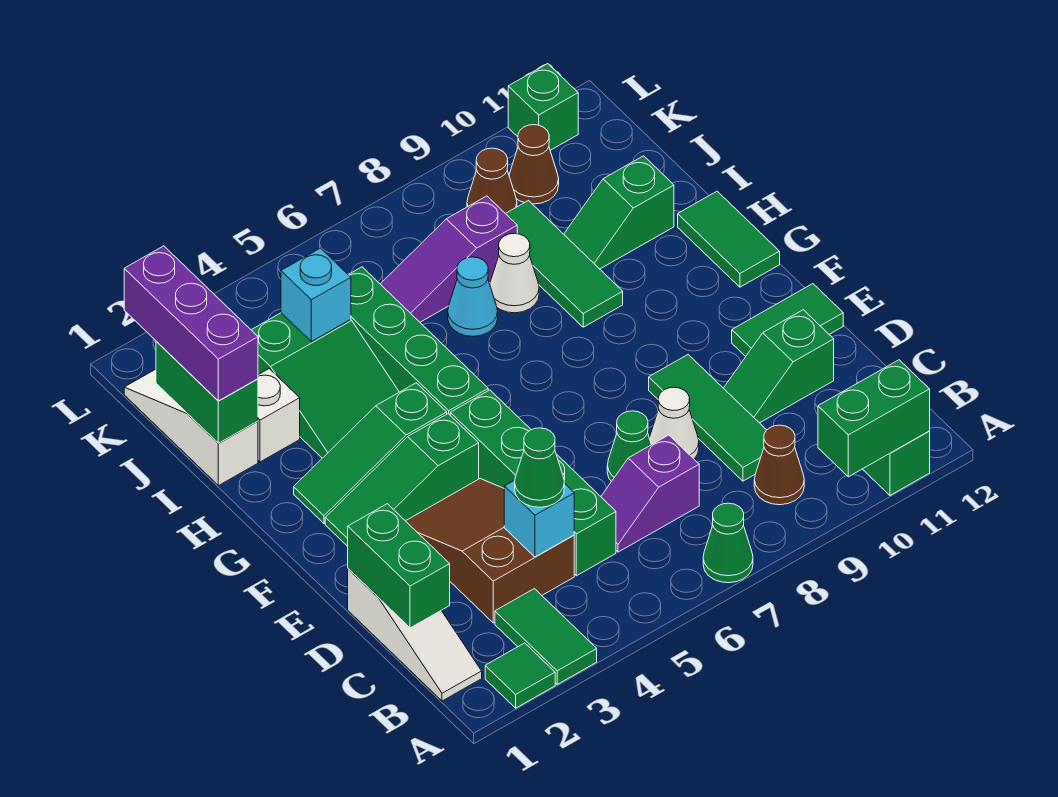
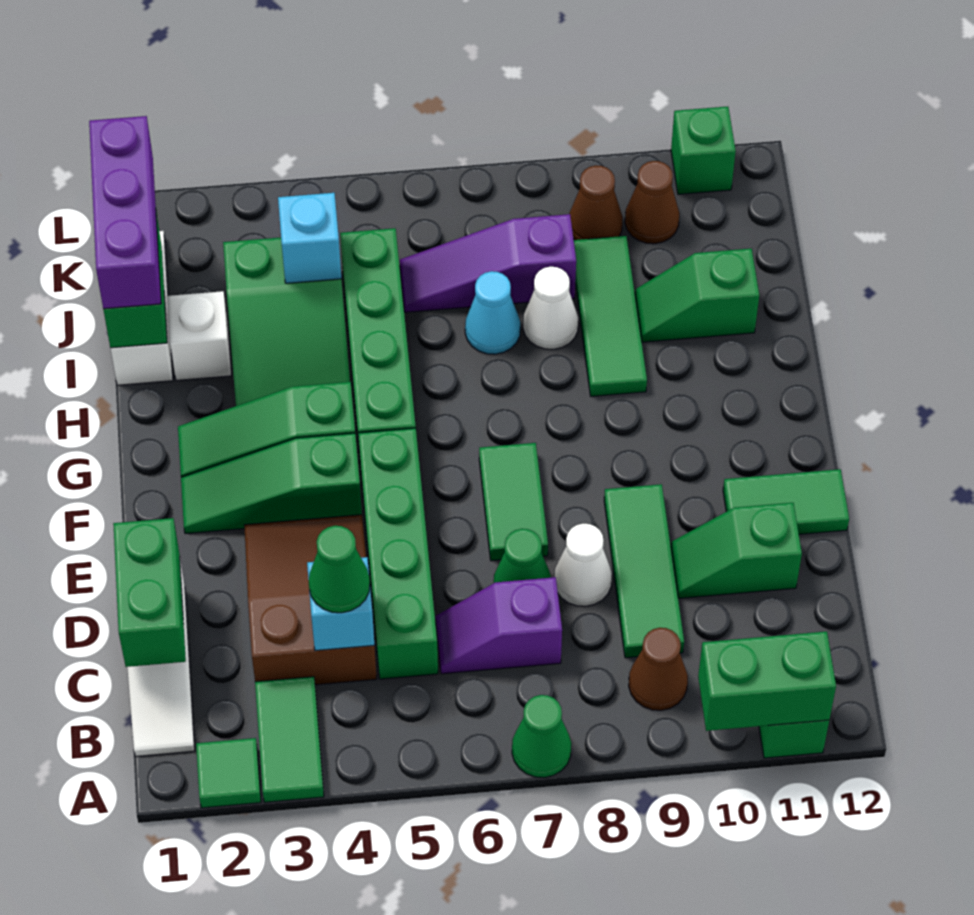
green 1x2 tile [678,191,780,287] -> green 1x2 tile moved to [479,443,548,561]

